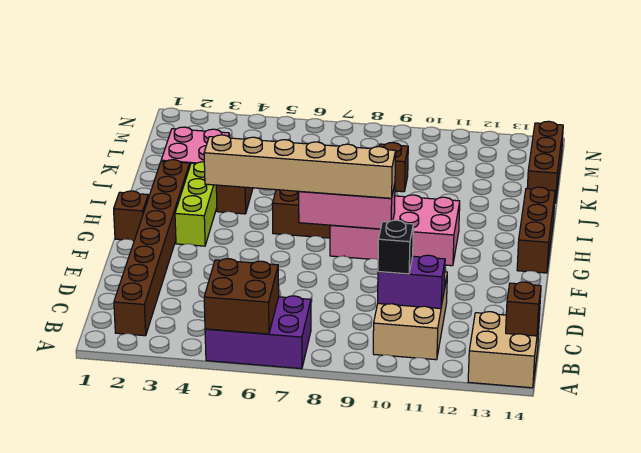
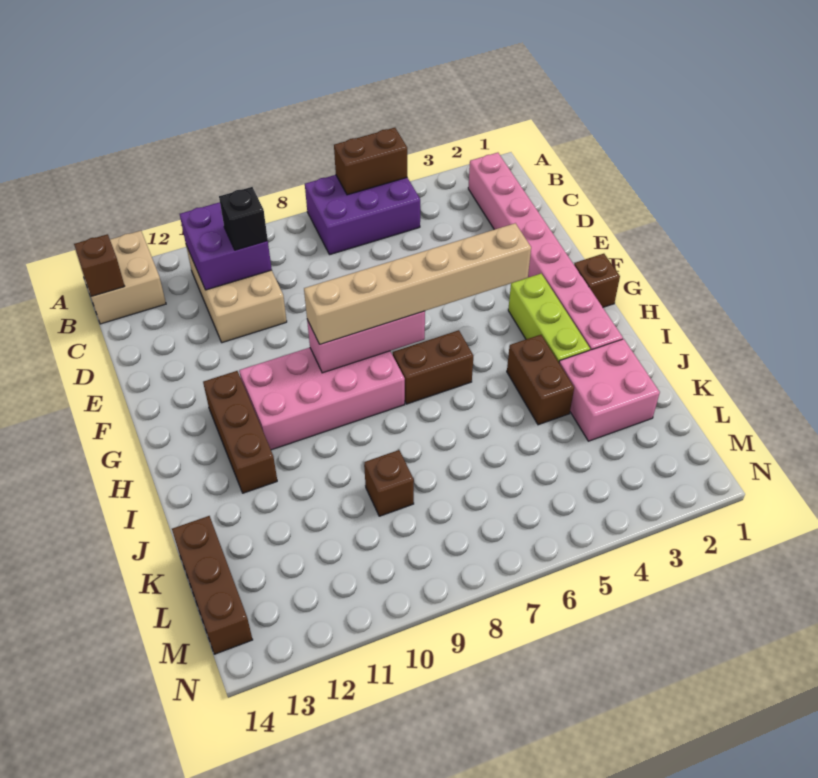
brown 2x2 brick [204,259,279,334] -> brown 1x2 brick [334,128,407,195]
brown 1x8 brick [114,160,190,336] -> pink 1x8 brick [468,153,623,350]
purple 1x2 brick [378,255,445,309] -> purple 2x2 brick [180,202,272,290]
brown 1x3 brick [517,187,555,273] -> brown 1x3 brick moved to [203,371,277,493]

